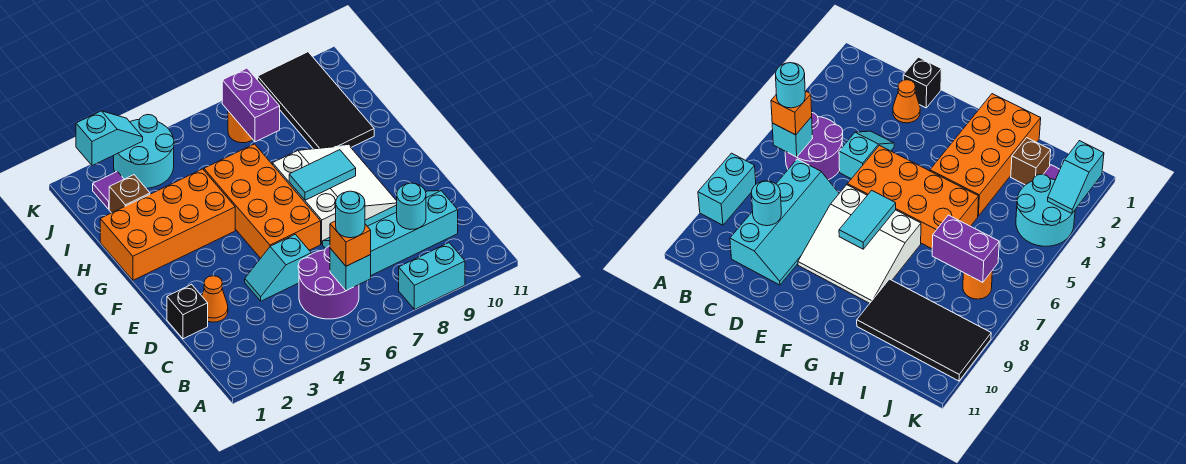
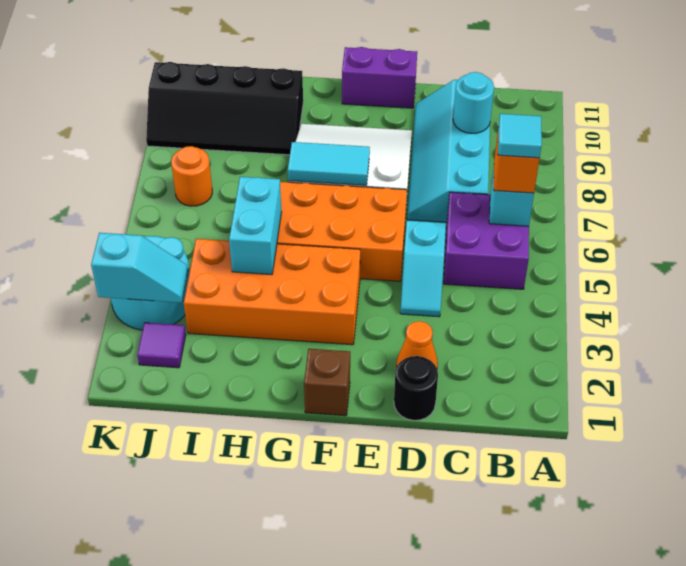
cyan 1x2 brick [399,243,465,310] -> cyan 1x2 brick moved to [229,177,282,275]
purple 2x2 round brick [298,246,359,319] -> purple 2x2 brick [444,192,529,289]
cyan 1x1 round brick [336,191,365,238] -> cyan 1x1 tile [498,114,542,158]
black 1x1 brick [167,284,208,339] -> black 1x1 round brick [394,356,438,420]
cyan 1x2 tile [289,150,356,200] -> cyan 1x2 tile turned to [288,142,370,185]
orange 2x4 brick [100,169,235,280] -> orange 2x4 brick turned to [184,239,360,345]
black 2x4 tile [258,52,374,149] -> black 2x4 slope [146,62,303,155]
brown 1x1 brick [109,175,150,213] -> brown 1x1 brick moved to [304,349,350,416]
purple 1x2 brick [222,68,280,142] -> purple 1x2 brick moved to [342,47,417,108]
cyan 1x2 slope [76,111,143,166] -> cyan 1x2 slope turned to [91,233,188,303]

